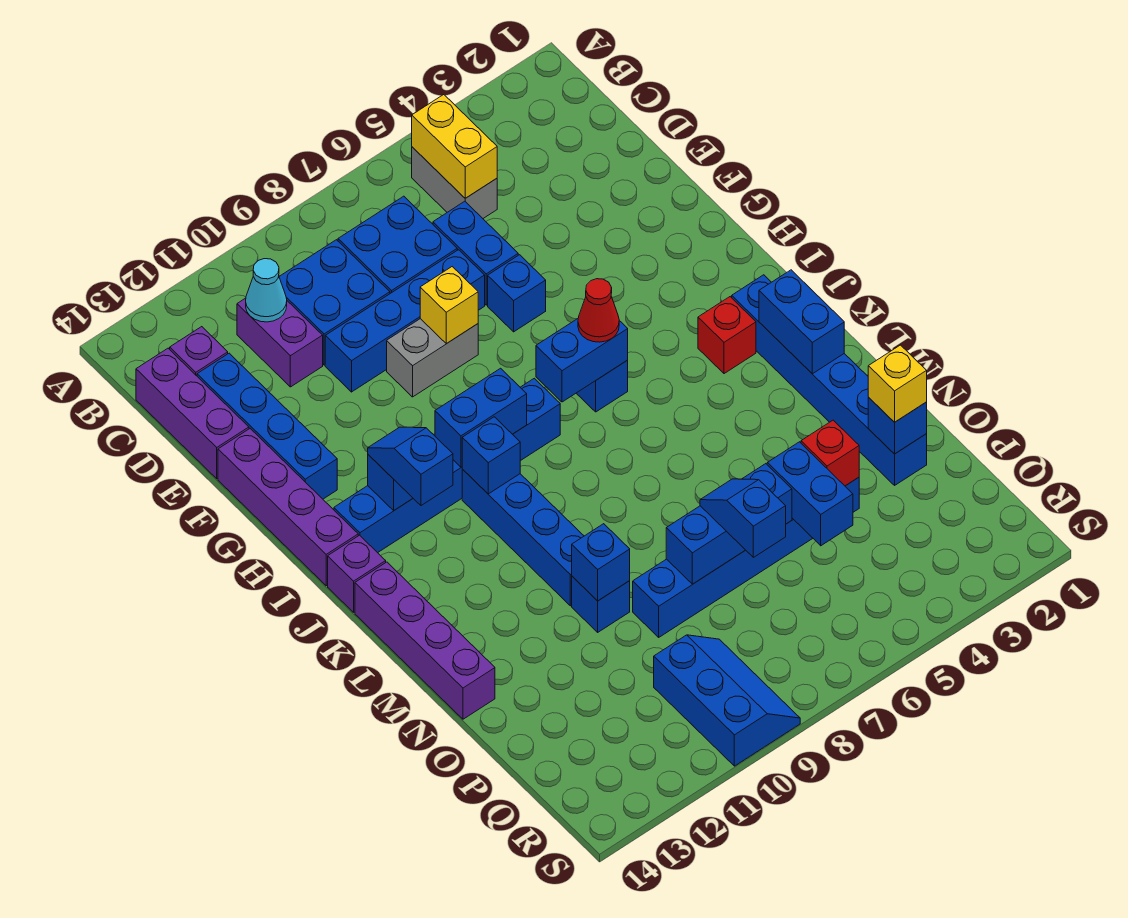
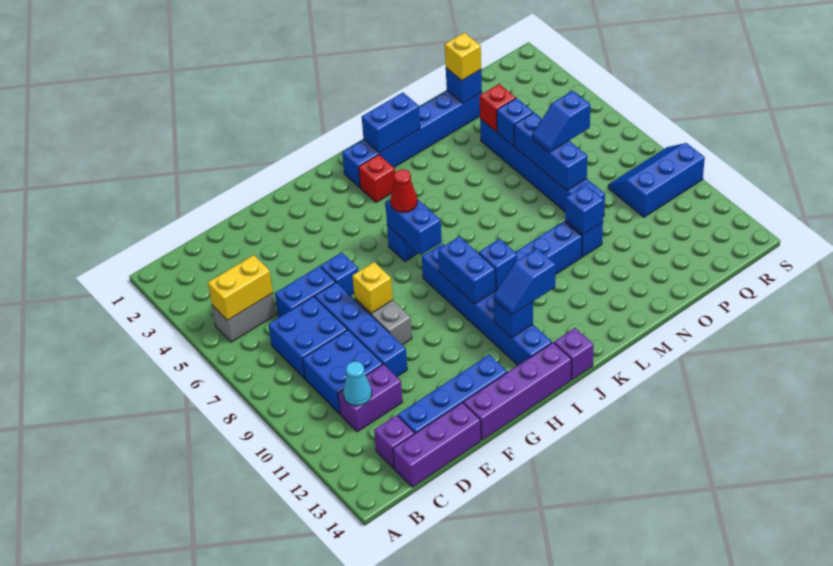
purple 1x4 brick [355,562,495,719] -> none
blue 1x2 brick [767,442,853,546] -> blue 1x1 brick [497,98,533,146]

